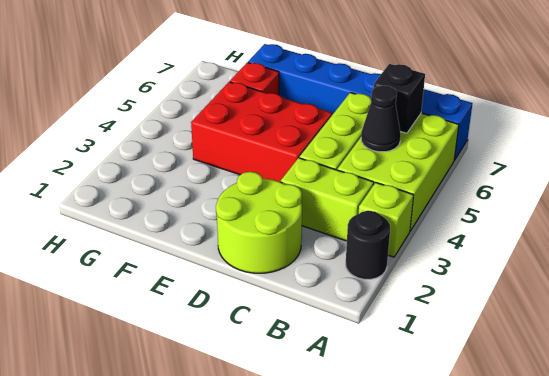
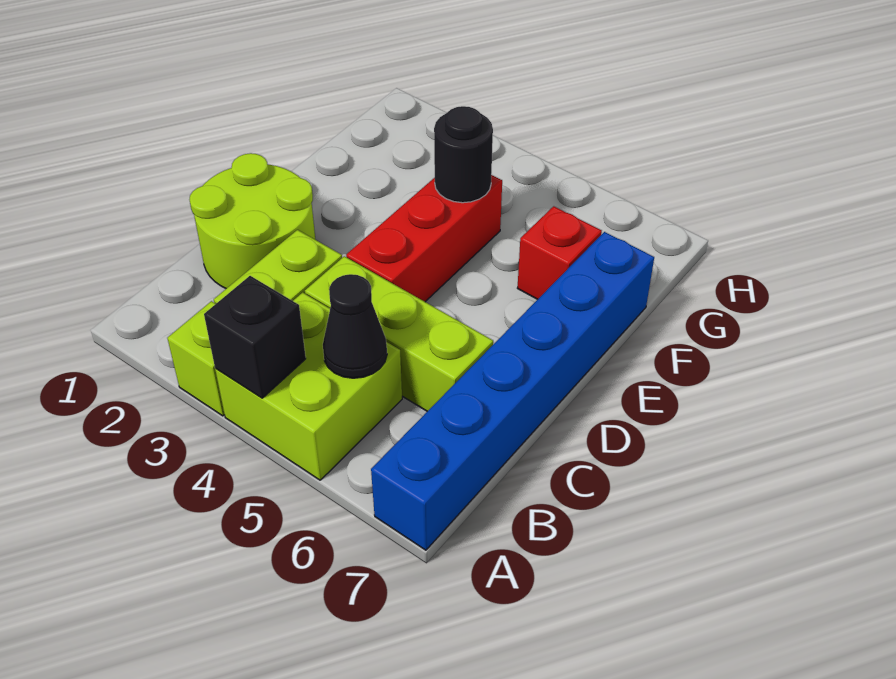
black 1x1 round brick [346,211,390,279] -> black 1x1 round brick moved to [434,106,493,203]
lime 2x3 brick [337,113,459,231] -> lime 2x2 brick [215,292,402,480]
black 1x1 brick [374,64,425,133] -> black 1x1 brick moved to [204,276,306,398]
red 2x3 brick [191,82,332,182] -> red 1x3 brick [346,175,502,302]

